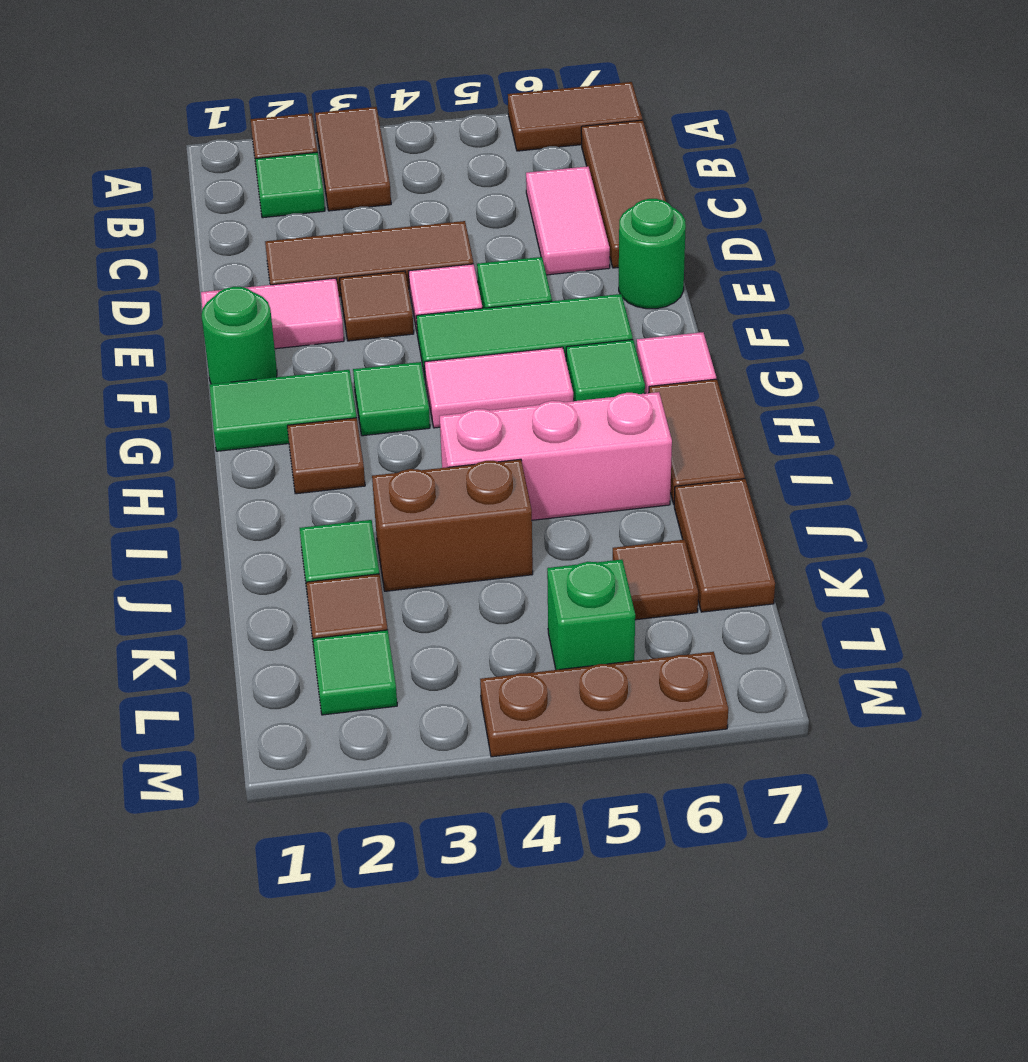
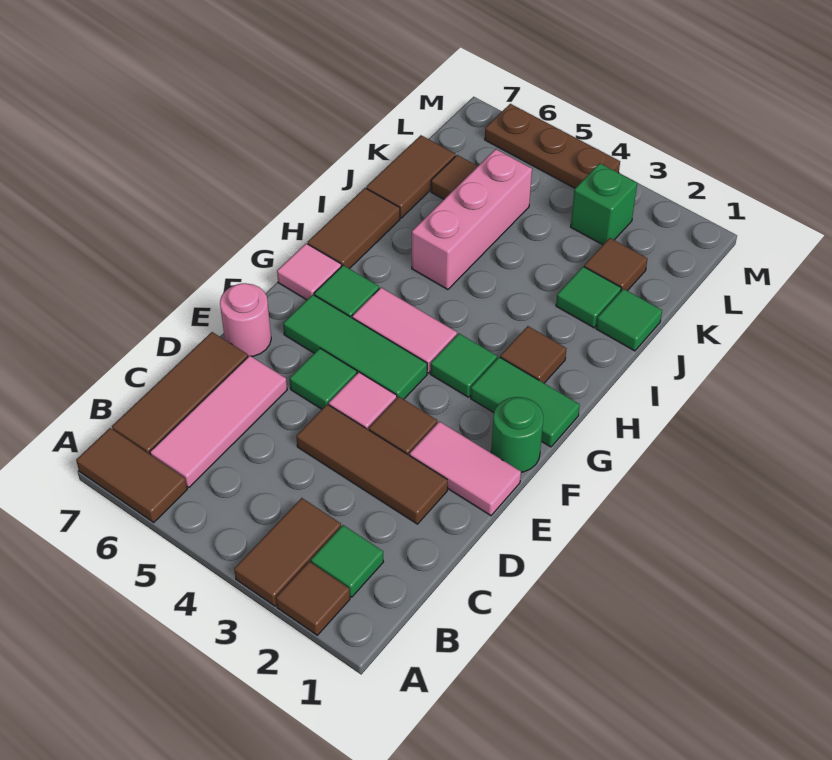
pink 1x2 tile [526,166,610,275] -> pink 1x3 tile [150,356,287,487]
green 1x1 round brick [619,199,686,309] -> pink 1x1 round brick [220,283,271,357]
pink 1x3 brick [439,392,672,520] -> pink 1x3 brick turned to [412,149,532,290]
brown 1x2 brick [372,459,533,591] -> none
green 1x1 tile [313,630,397,715] -> green 1x1 tile moved to [596,289,662,351]
green 1x1 brick [547,560,635,670] -> green 1x1 brick moved to [571,163,637,245]

